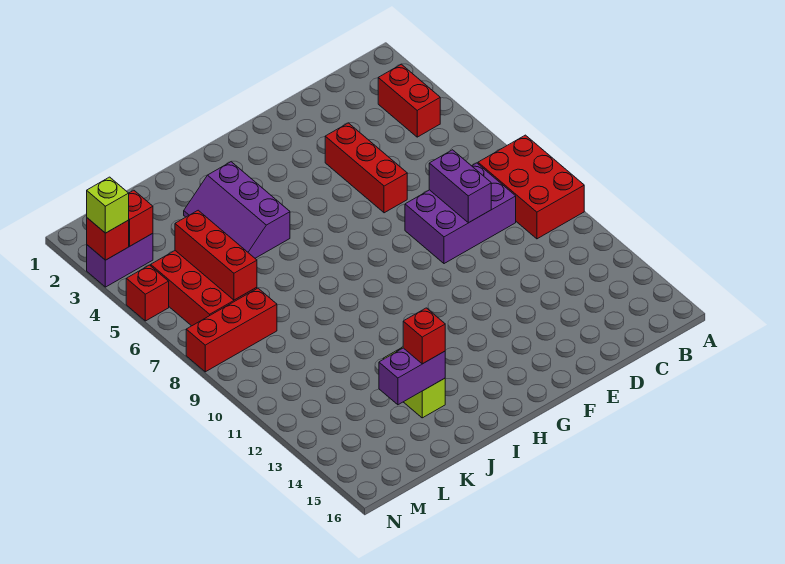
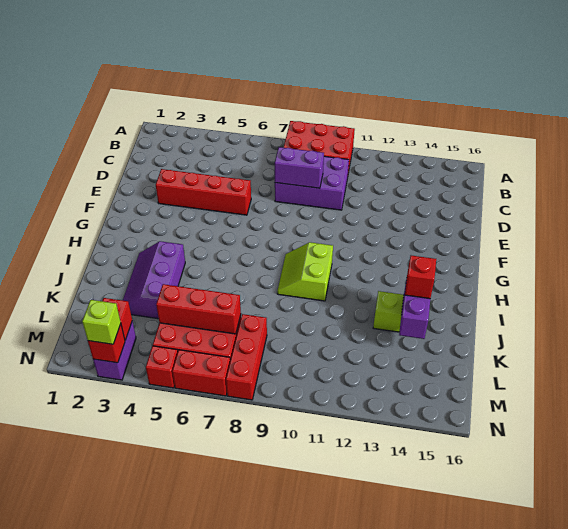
red 1x2 brick [378,64,440,137] -> red 1x2 brick moved to [172,350,230,396]
purple 2x3 brick [405,163,516,264] -> purple 2x3 brick turned to [275,156,349,210]
red 1x3 brick [325,123,407,213] -> red 1x4 brick [156,169,251,215]
none -> lime 2x2 slope [277,242,333,301]
purple 2x3 slope [184,162,290,258] -> purple 2x3 slope turned to [123,241,185,319]

